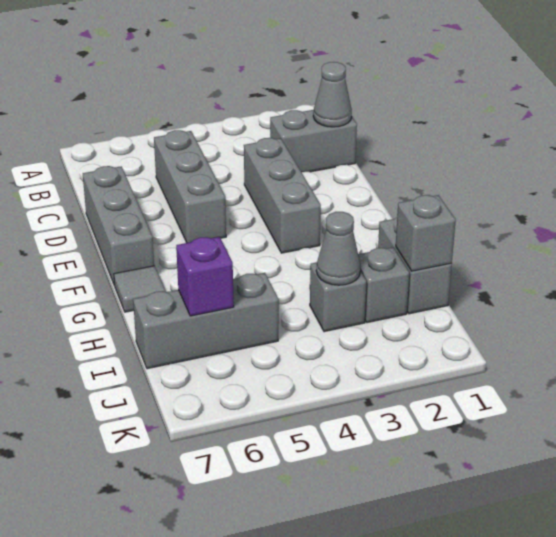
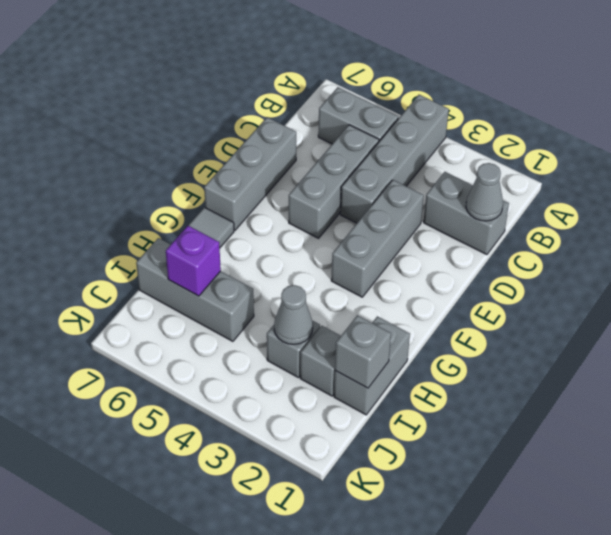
none -> grey 1x4 brick [340,95,449,223]
none -> grey 1x2 brick [318,87,398,144]

